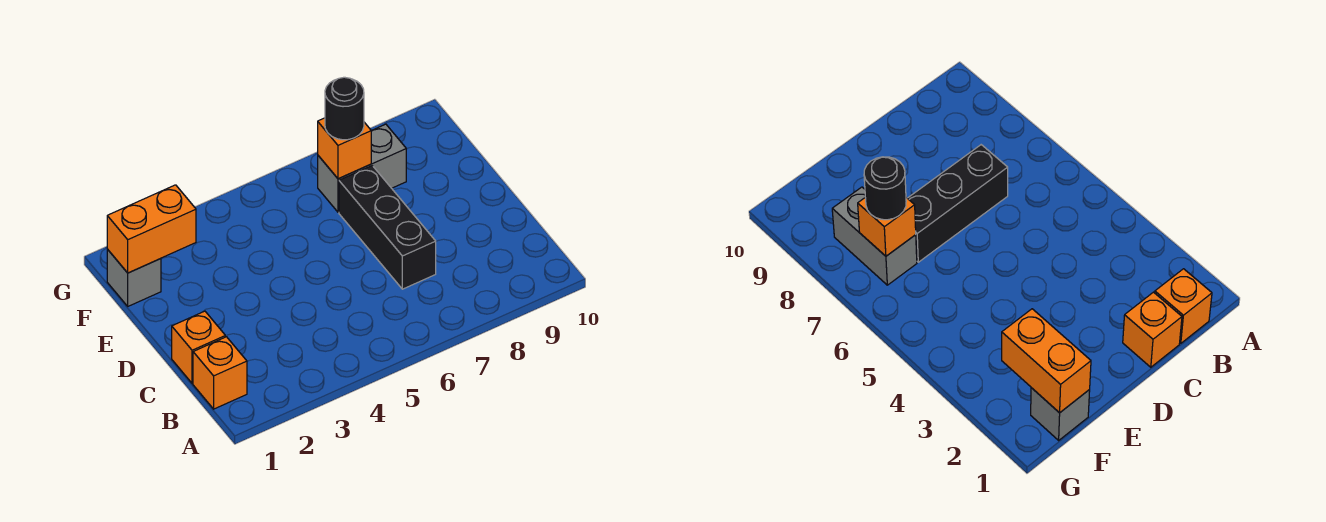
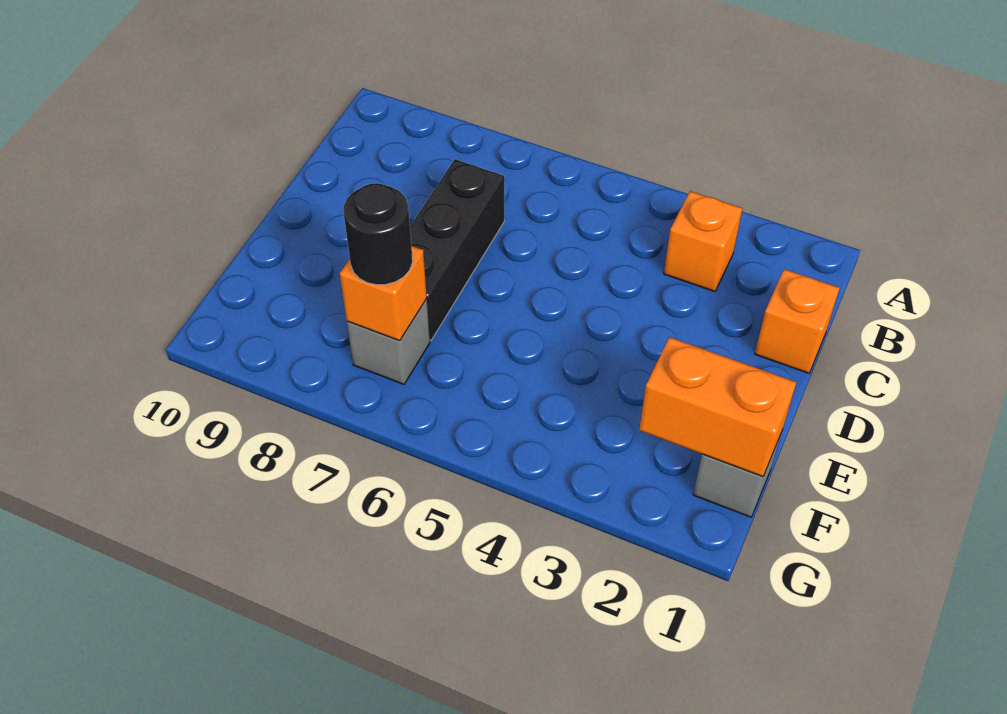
orange 1x1 brick [193,337,247,409] -> orange 1x1 brick moved to [664,191,743,292]
grey 1x2 brick [318,124,406,212] -> grey 1x1 brick [347,299,430,384]

